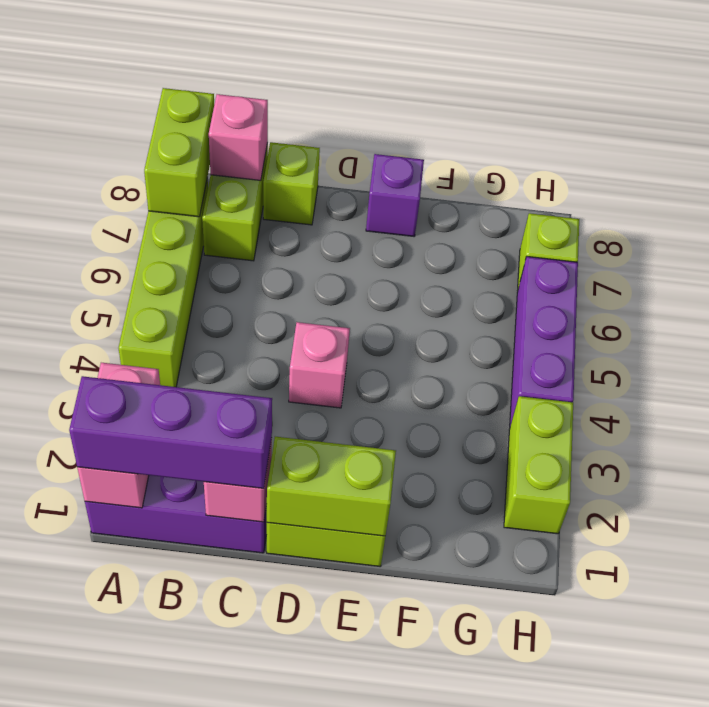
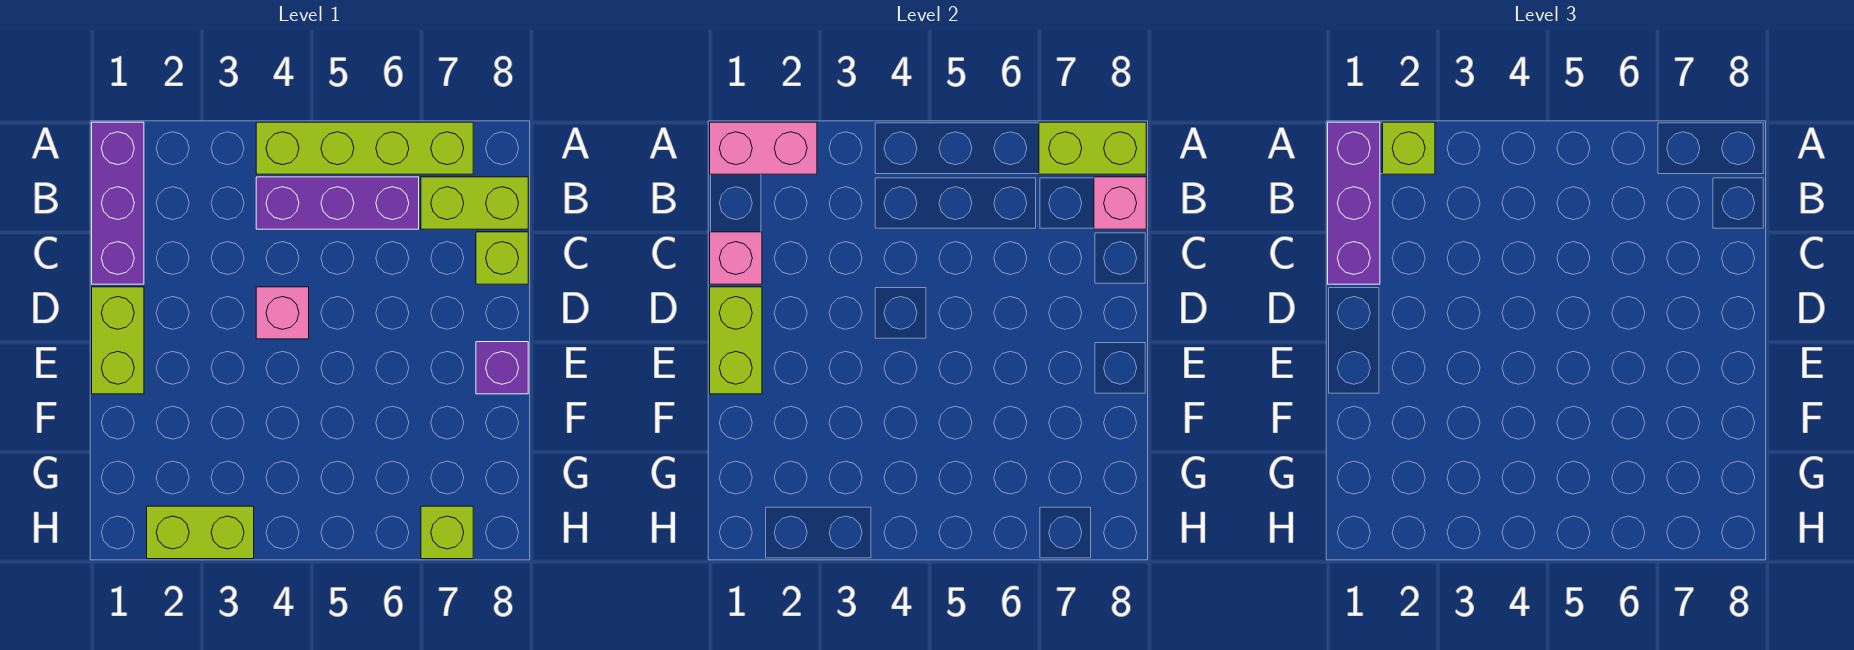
none -> lime 1x1 brick [1383,122,1435,174]
purple 1x3 brick [510,257,578,426] -> purple 1x3 brick moved to [256,177,419,229]

